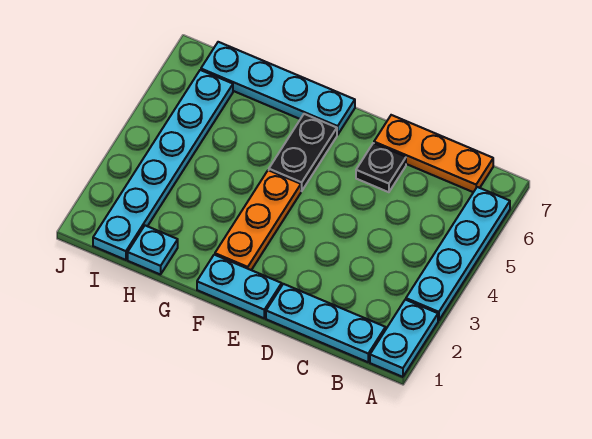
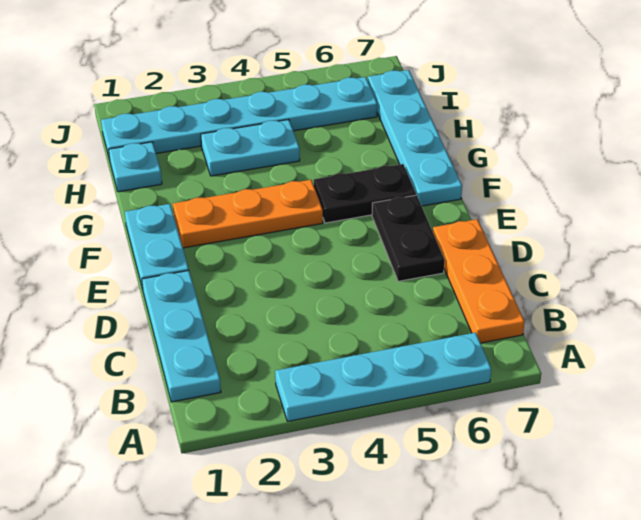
cyan 1x2 plate [370,300,438,377] -> cyan 1x2 plate moved to [201,120,300,176]
black 1x1 plate [356,143,406,192] -> black 1x2 plate [372,195,444,281]

